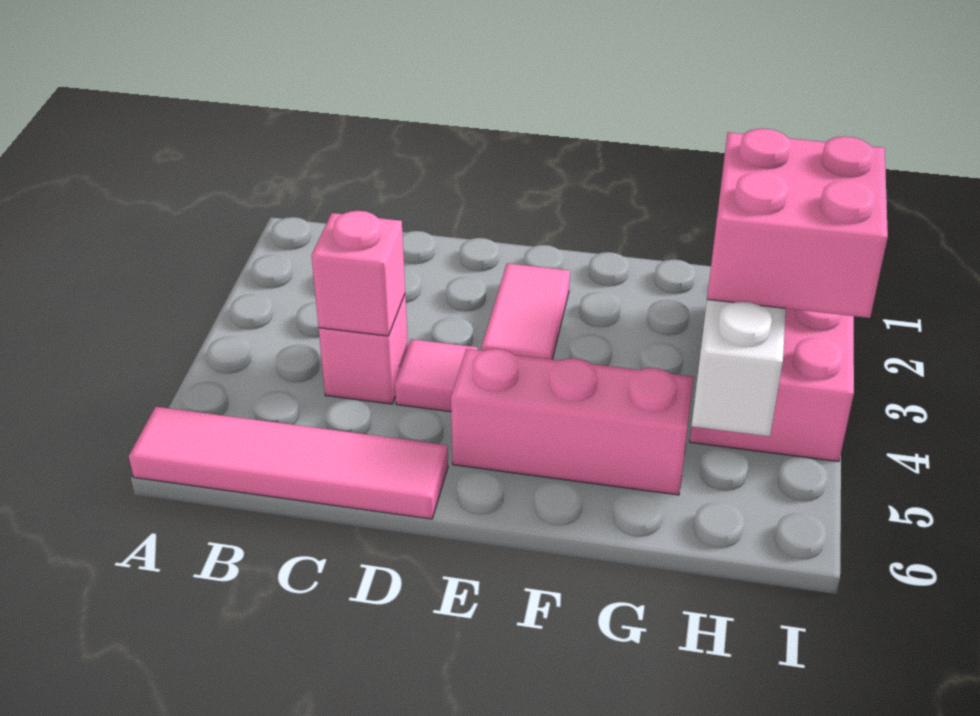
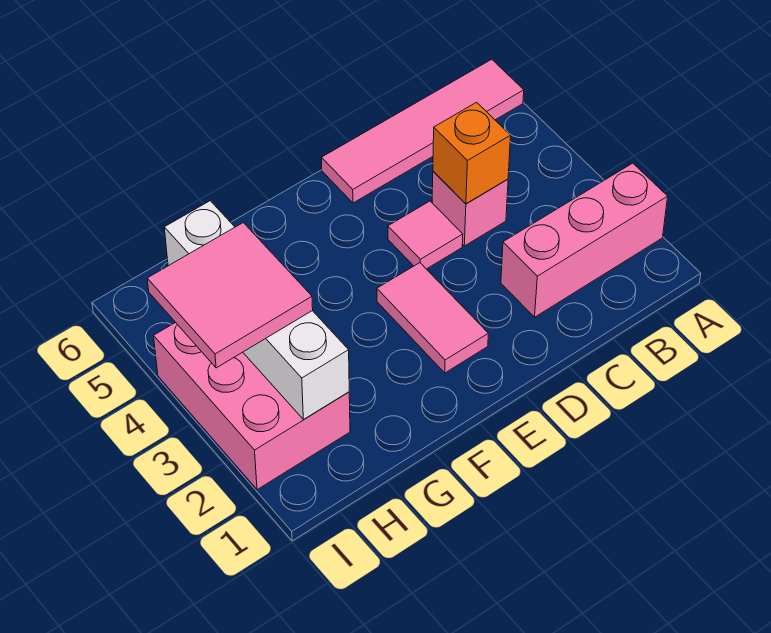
pink 1x1 brick [311,211,405,336] -> orange 1x1 brick [433,102,511,204]
pink 1x3 brick [451,349,694,495] -> pink 1x3 brick moved to [501,163,668,317]
pink 2x2 brick [707,129,888,318] -> pink 2x2 tile [147,223,313,368]

